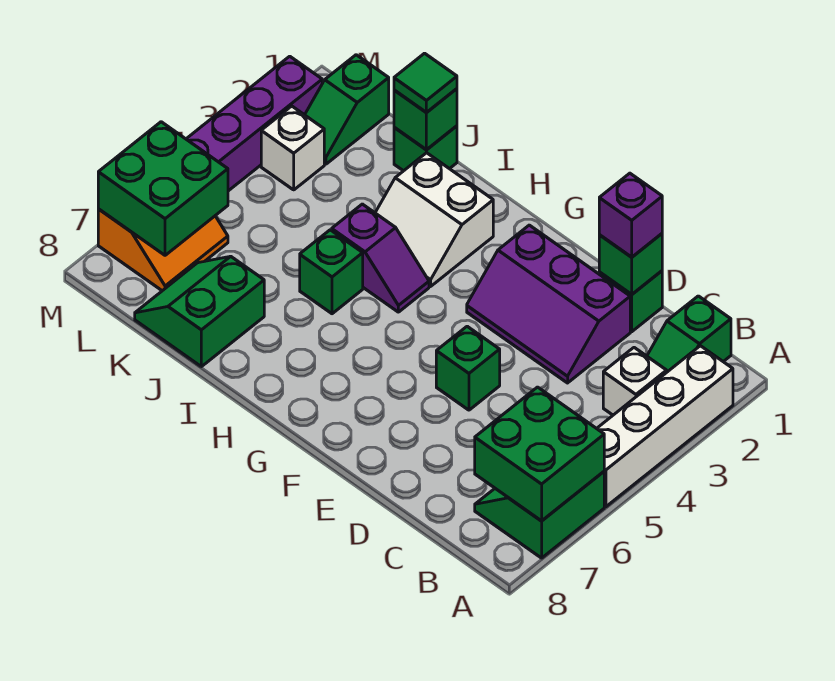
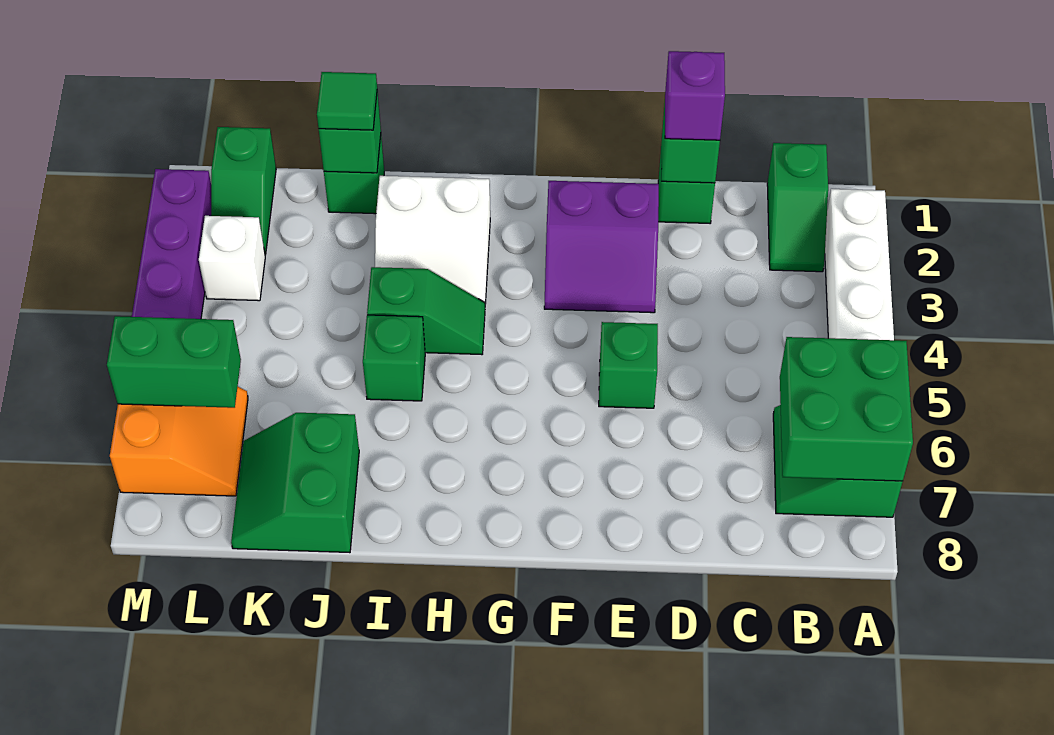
white 1x1 brick [603,348,667,415] -> none
purple 2x3 slope [467,225,630,383] -> purple 2x2 slope [544,181,659,313]
purple 1x2 slope [332,204,429,312] -> green 1x2 slope [367,267,485,355]
green 2x2 brick [98,122,228,255] -> green 1x2 brick [107,316,241,408]

